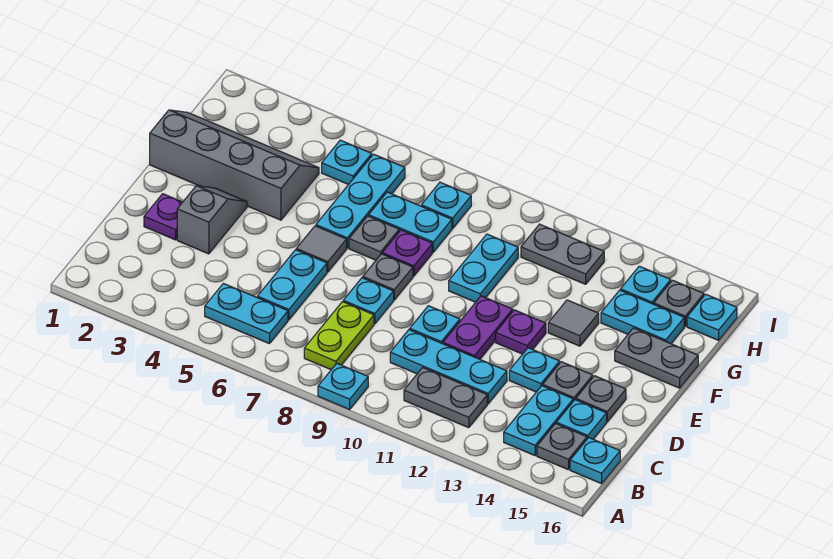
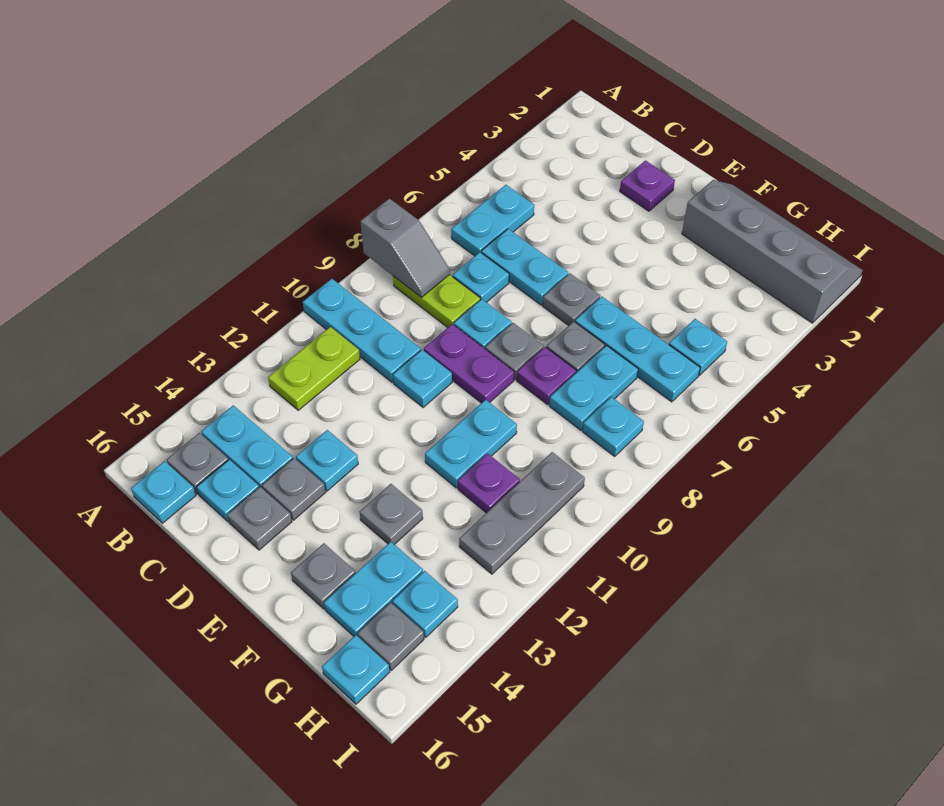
cyan 1x1 plate [318,364,368,409] -> cyan 1x1 plate moved to [453,252,509,302]
grey 1x2 plate [404,368,487,428] -> lime 1x2 plate [268,327,360,410]
cyan 1x3 plate [390,330,507,404] -> cyan 1x3 plate turned to [303,279,421,382]
grey 1x2 slope [177,186,247,254] -> grey 1x2 slope moved to [361,198,450,297]
purple 1x2 plate [443,296,513,359] -> purple 1x2 plate moved to [424,324,514,403]
grey 1x1 tile [296,226,347,272] -> grey 1x1 plate [543,274,600,326]
purple 1x1 plate [496,310,546,354] -> purple 1x1 plate moved to [458,454,520,513]
grey 2x4 slope [150,110,319,220] -> grey 2x4 slope turned to [682,180,863,323]
cyan 1x2 plate [449,234,518,302] -> cyan 1x2 plate turned to [425,400,517,488]
grey 1x1 tile [548,300,599,346] -> grey 1x1 plate [360,484,423,545]
grey 1x2 plate [615,328,698,388] -> grey 1x1 plate [291,543,356,609]
grey 1x2 plate [521,224,604,284] -> grey 1x3 plate [459,452,585,574]

